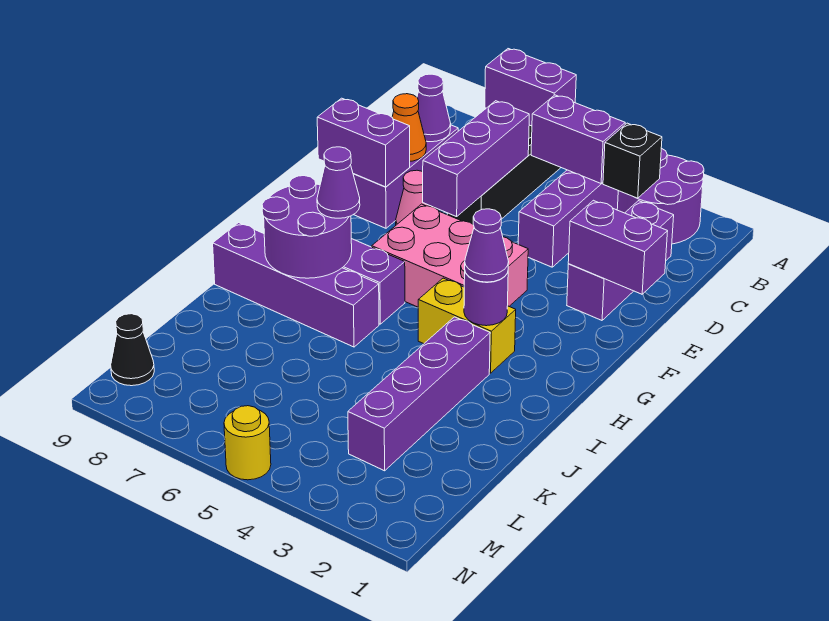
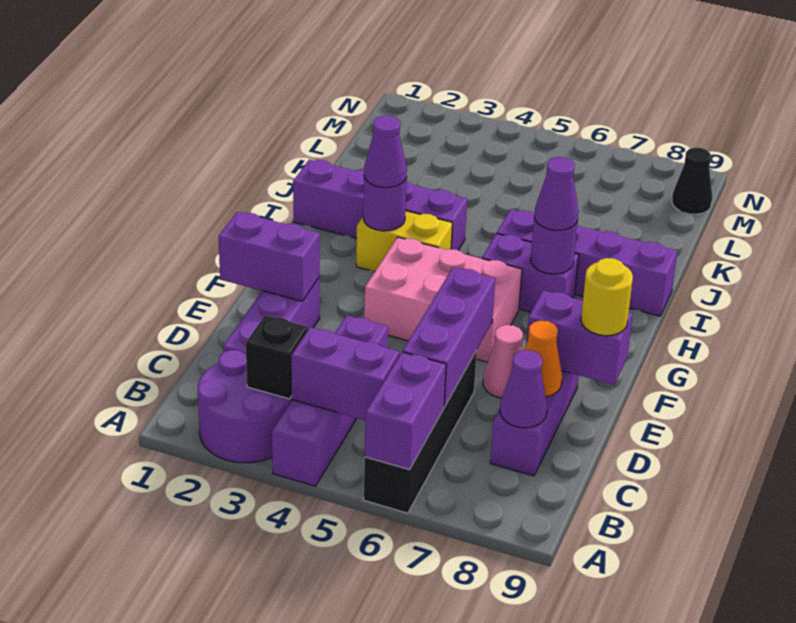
purple 1x2 brick [485,49,576,126] -> purple 1x2 brick turned to [365,352,446,470]
purple 2x2 round brick [262,176,352,278] -> purple 1x1 round brick [531,218,578,274]
purple 1x4 brick [348,317,490,471] -> purple 1x4 brick turned to [293,159,467,250]
yellow 1x1 round brick [224,406,271,480] -> yellow 1x1 round brick moved to [581,258,633,336]

